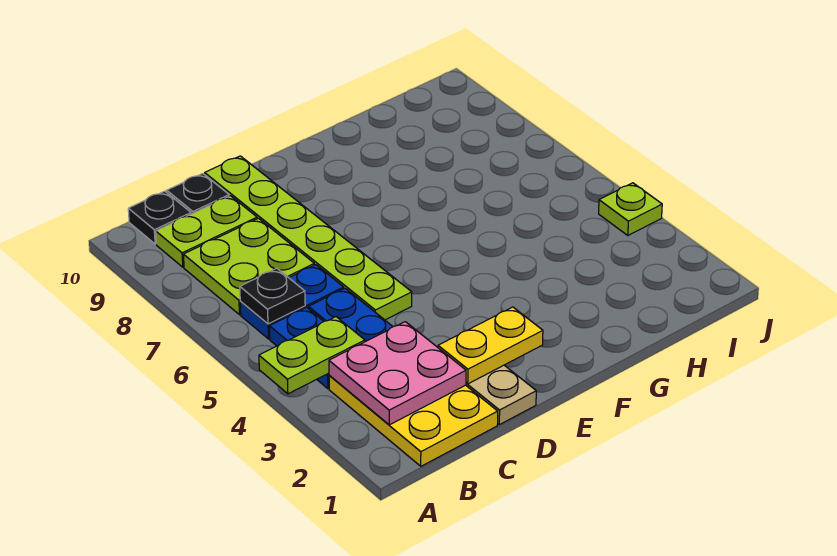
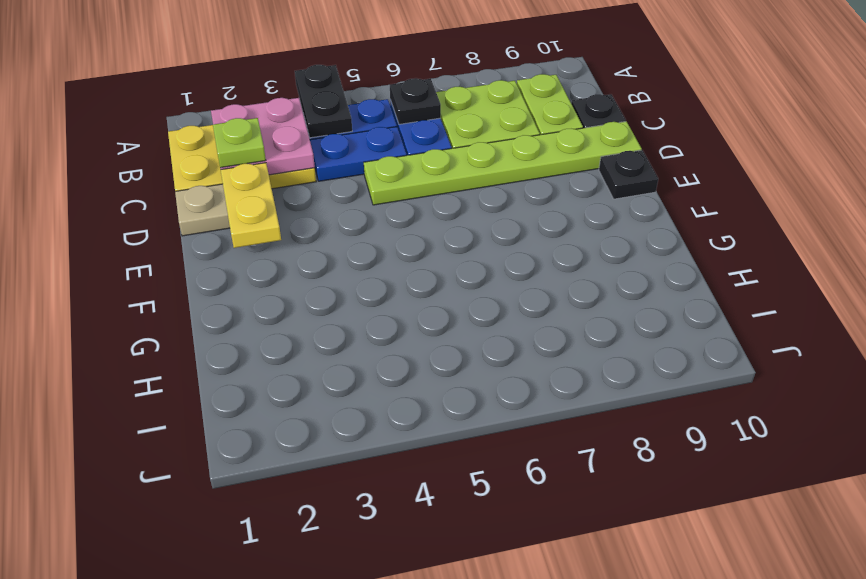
lime 1x2 plate [259,317,365,394] -> black 1x2 plate [295,65,352,138]
black 1x1 plate [128,191,191,244] -> black 1x1 plate moved to [599,150,658,199]
lime 1x1 plate [599,183,662,235] -> lime 1x1 plate moved to [213,118,266,168]

